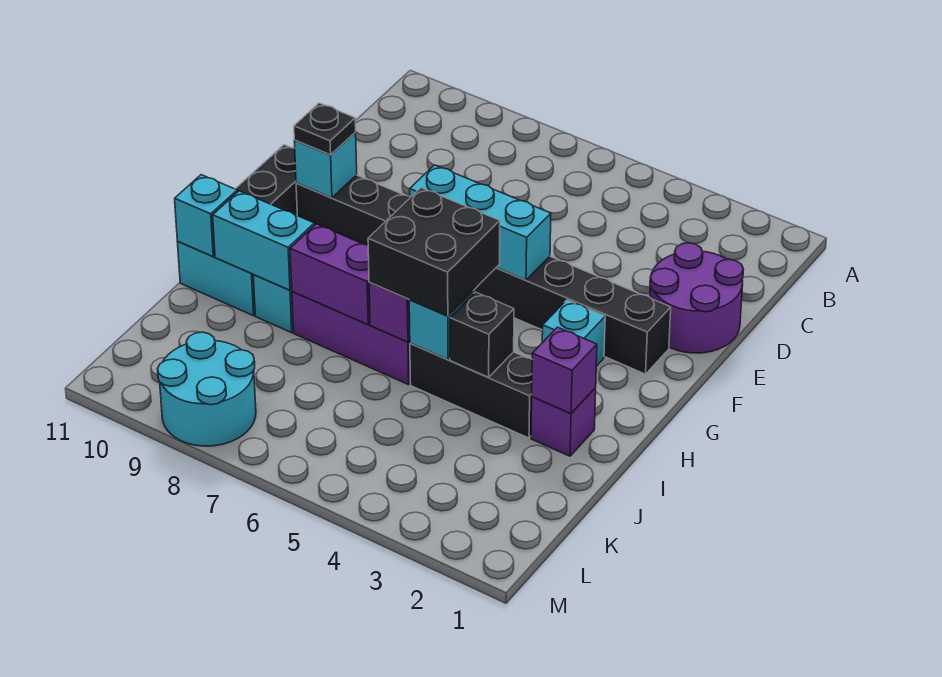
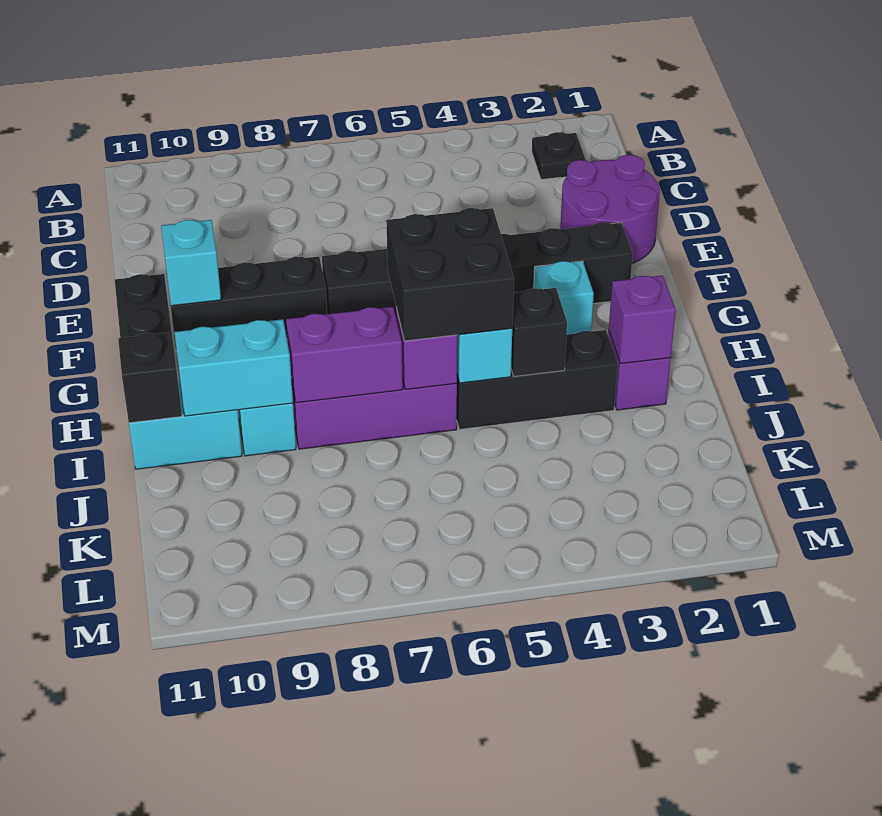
cyan 1x3 brick [410,165,551,280] -> none
black 1x1 plate [294,103,356,155] -> black 1x1 plate moved to [532,132,586,180]
cyan 1x1 brick [175,175,237,256] -> black 1x1 brick [118,332,182,423]
cyan 2x2 round brick [157,332,256,446] -> none

